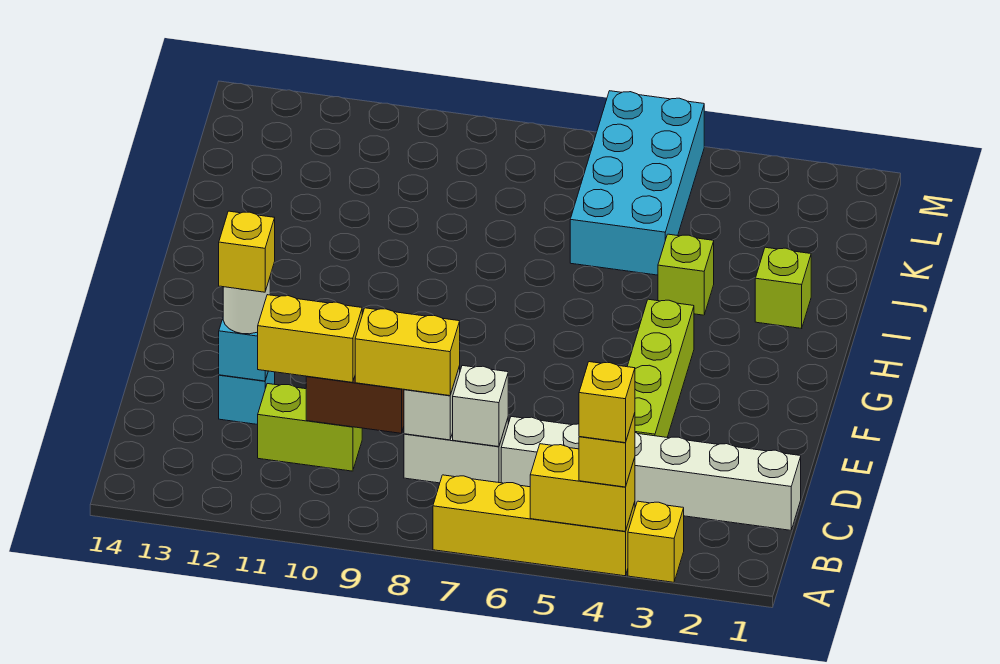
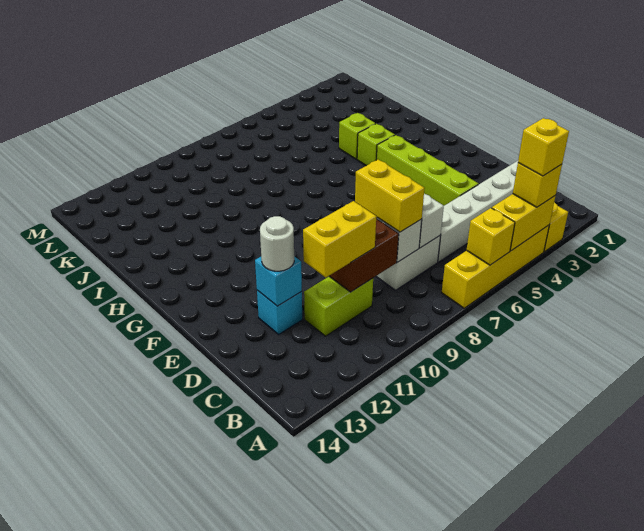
yellow 1x2 brick [355,308,460,396] -> yellow 1x2 brick turned to [355,159,424,232]
yellow 1x1 brick [219,211,275,292] -> yellow 1x1 brick moved to [467,208,515,265]
lime 1x1 brick [755,247,811,328] -> lime 1x1 brick moved to [357,124,395,166]
cyan 2x4 brick [570,91,704,275] -> none

